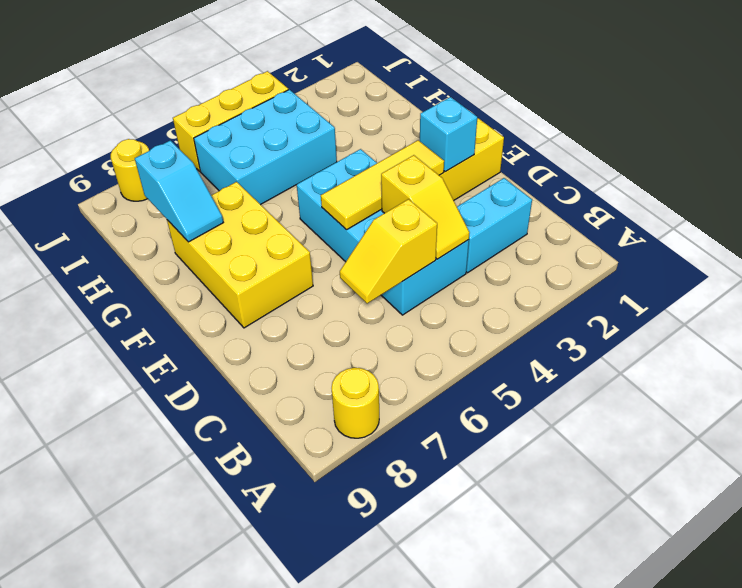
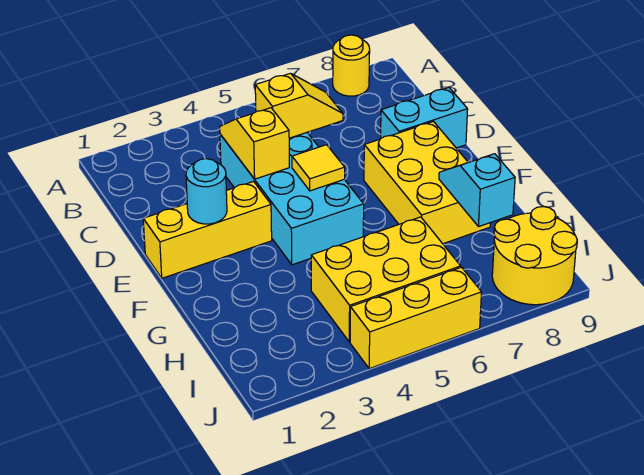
cyan 1x2 brick [457,178,532,273] -> cyan 1x2 brick moved to [381,88,468,148]
cyan 1x1 brick [420,97,477,172] -> cyan 1x1 round brick [186,159,227,224]
yellow 1x3 tile [321,140,444,229] -> yellow 1x1 tile [292,145,345,191]
cyan 2x3 brick [194,90,337,205] -> yellow 2x3 brick [311,217,461,342]
yellow 1x1 round brick [111,139,149,201] -> yellow 2x2 round brick [492,207,577,305]

